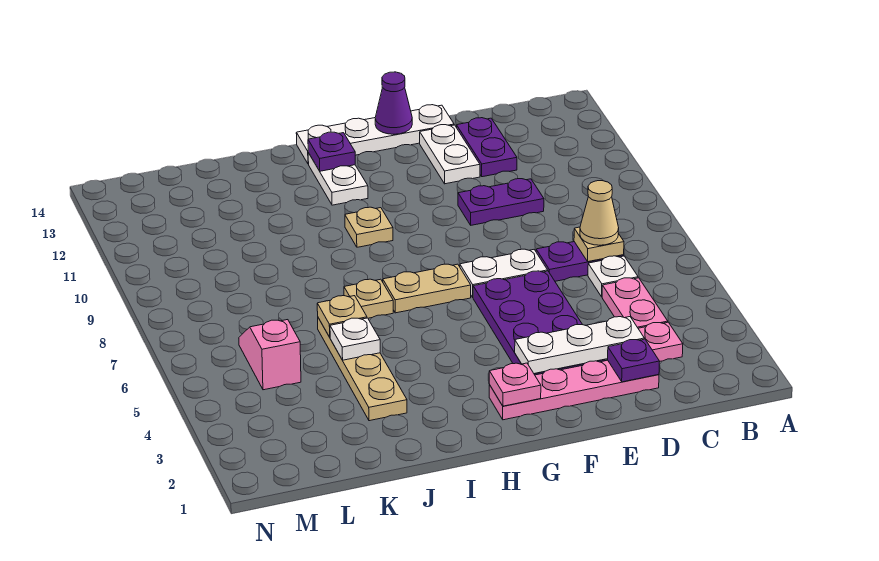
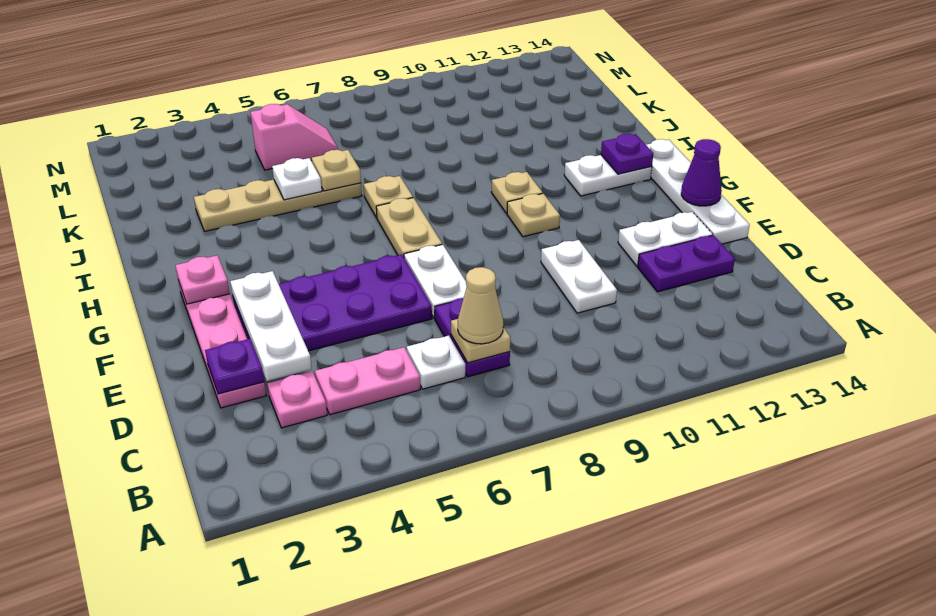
purple 1x2 plate [458,179,544,225] -> white 1x2 plate [541,240,617,313]
none -> tan 1x1 plate [507,193,560,237]

